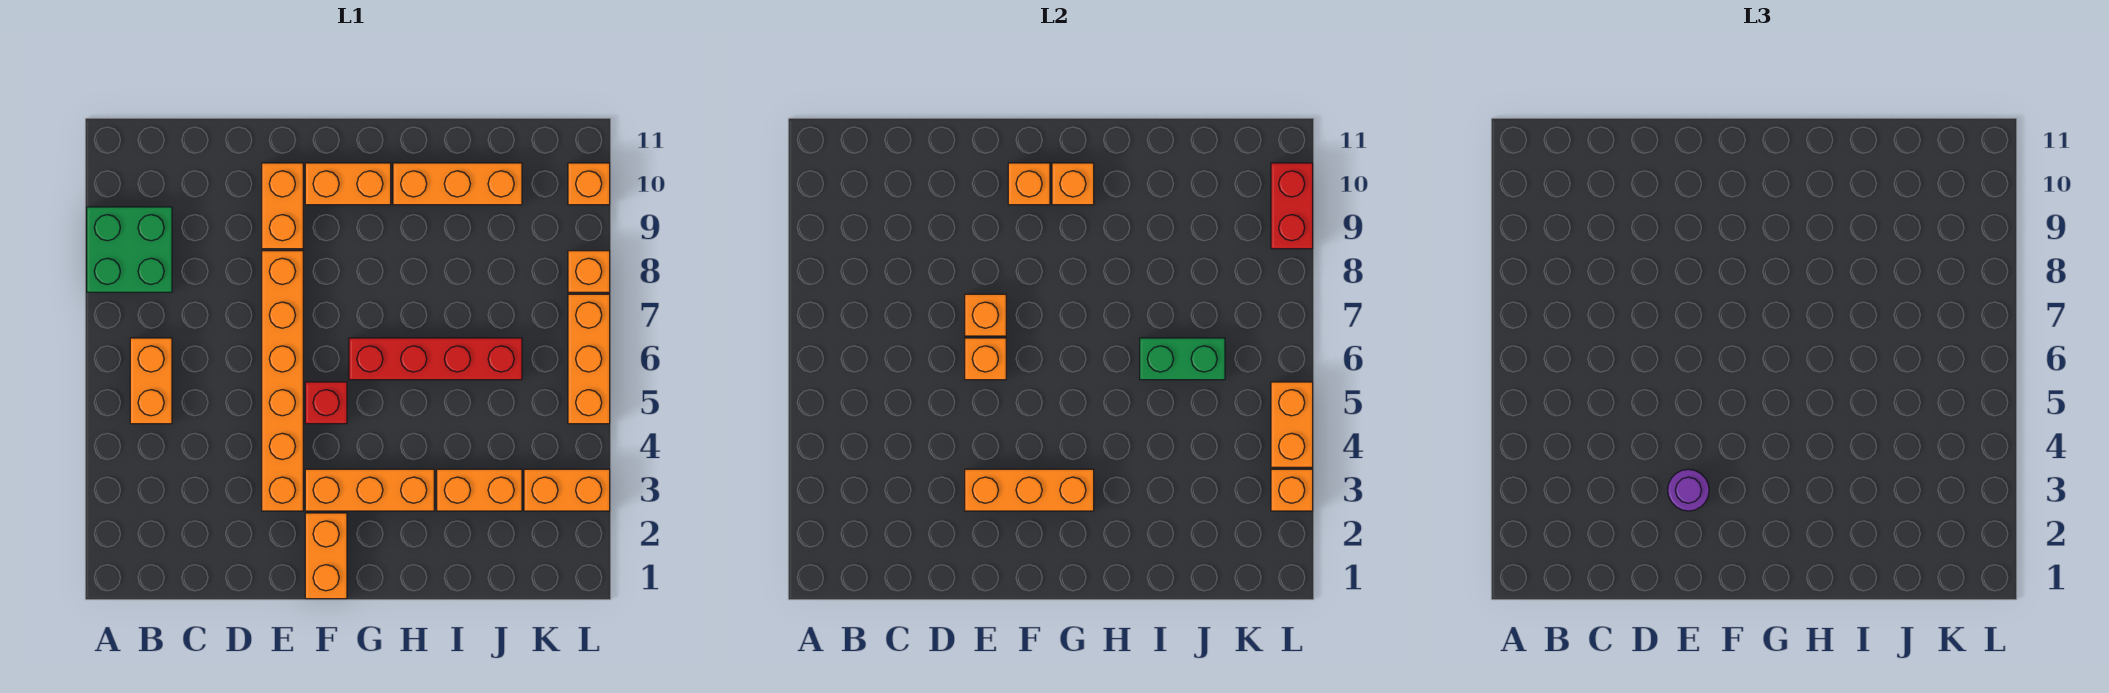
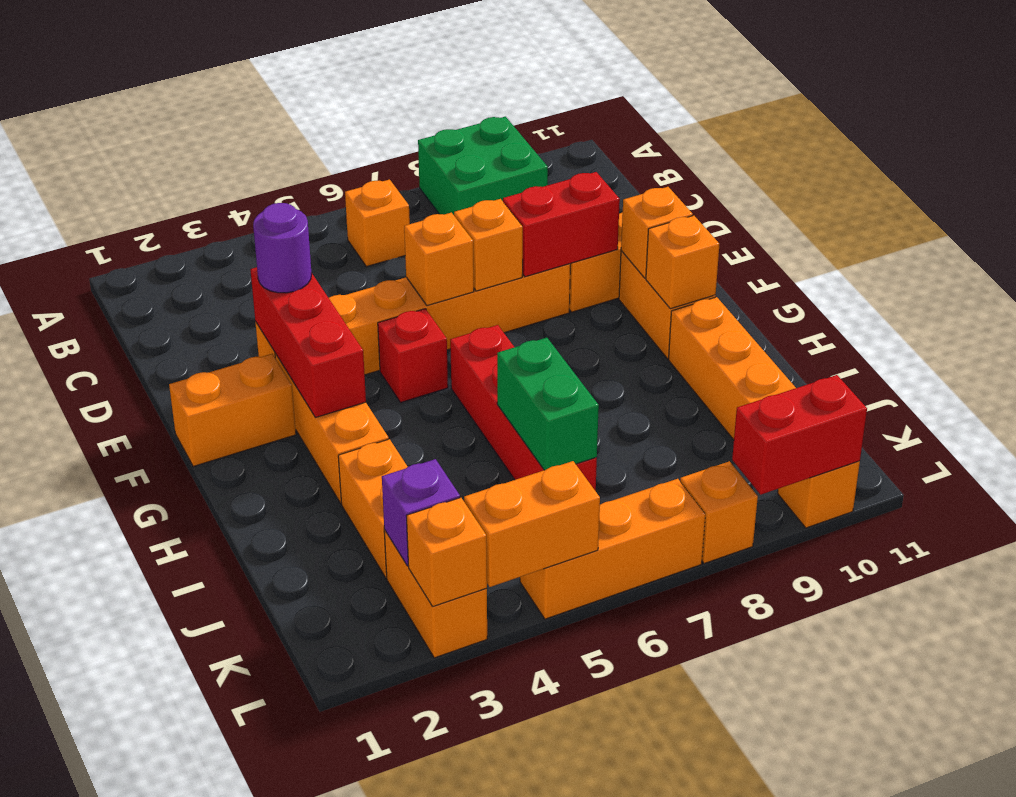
orange 1x2 brick [130,338,172,424] -> orange 1x1 brick [345,180,410,267]
orange 1x3 brick [965,469,1094,511] -> red 1x3 brick [250,267,366,418]
none -> red 1x2 brick [503,172,620,277]
none -> purple 1x1 brick [382,459,460,566]

